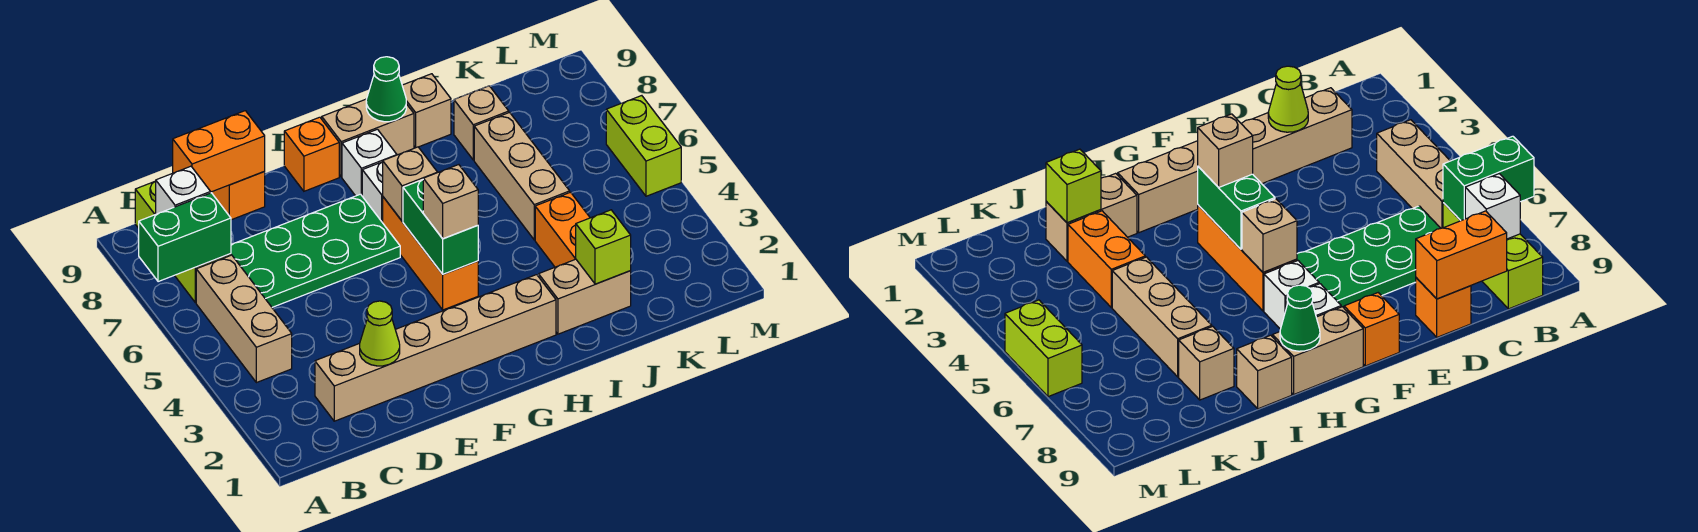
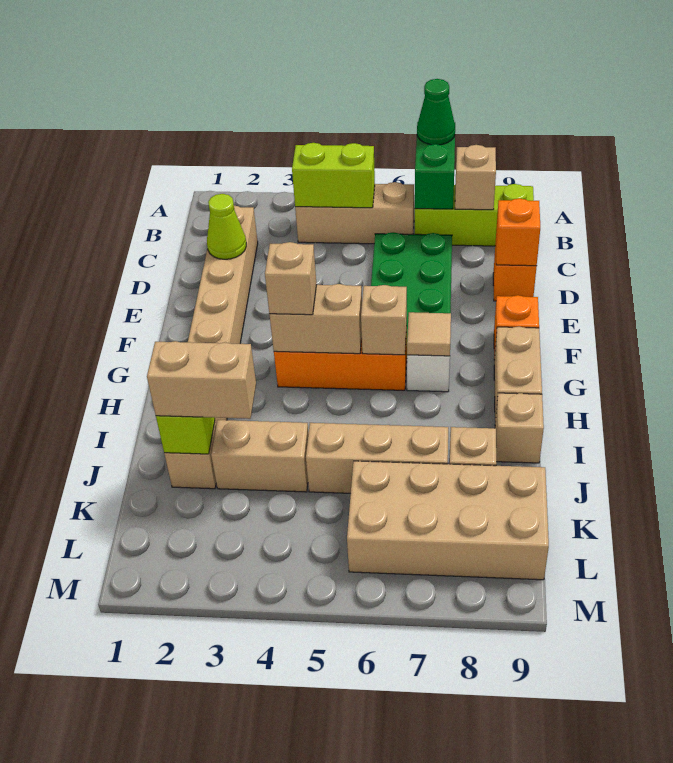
white 1x1 brick [156,166,211,214] -> tan 1x1 brick [455,145,496,210]
orange 1x2 brick [173,111,265,192] -> orange 1x1 brick [496,198,540,266]
green 1x2 brick [403,180,478,274] -> tan 1x2 brick [269,284,362,354]
none -> tan 1x1 tile [407,312,451,356]
white 1x1 brick [342,129,397,196] -> none
green 1x1 cone [366,57,406,122] -> green 1x1 cone moved to [417,79,455,145]
none -> tan 1x2 brick [147,341,256,419]
orange 1x2 brick [535,192,590,267] -> tan 1x2 brick [211,420,309,492]
none -> tan 2x4 brick [347,461,549,580]
lime 1x2 brick [606,96,681,196] -> lime 1x2 brick moved to [292,143,375,208]

